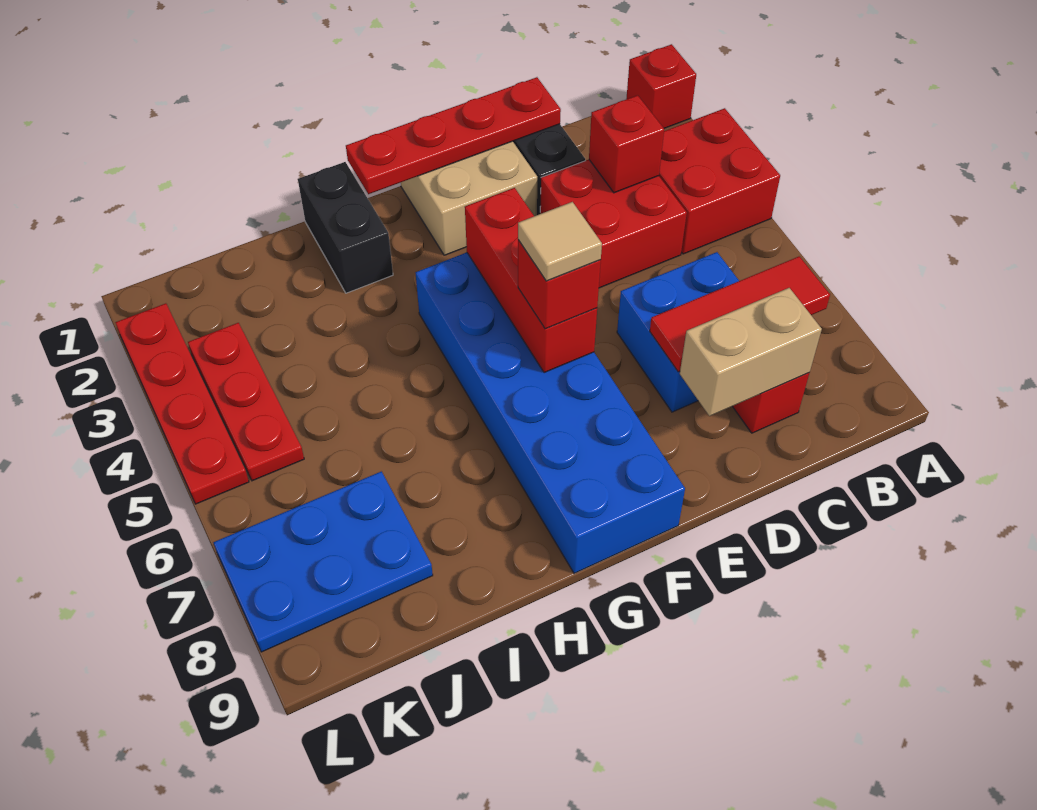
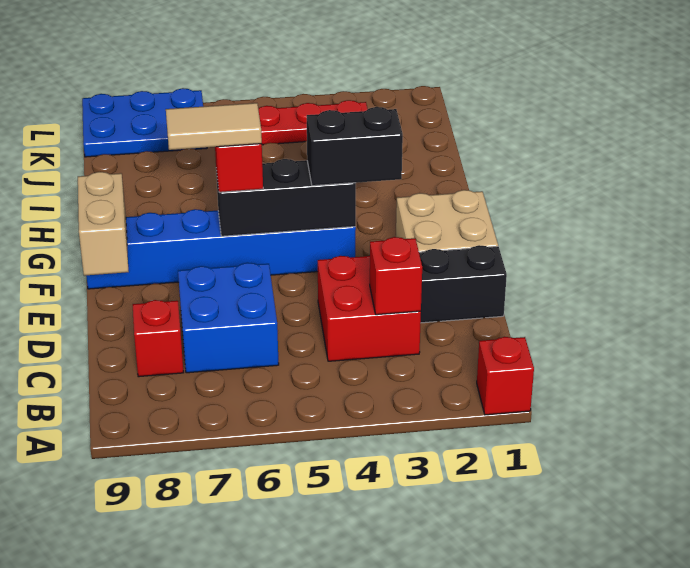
red 2x2 brick [659,108,780,254] -> none
red 1x3 tile [650,256,830,372] -> none
tan 1x2 brick [680,288,822,416] -> tan 1x2 brick moved to [78,172,129,276]
red 1x4 plate [346,77,561,194] -> none
blue 2x6 brick [416,253,685,573] -> blue 1x6 brick [86,209,356,289]
red 1x3 brick [465,188,597,373] -> black 1x3 brick [216,159,356,236]
tan 1x1 tile [518,202,602,281] -> tan 1x2 tile [166,103,262,150]
black 1x2 brick [298,162,393,293] -> black 1x2 brick moved to [307,107,403,186]
blue 2x3 plate [213,471,433,652] -> blue 2x3 plate turned to [82,88,207,157]
red 1x4 plate [115,303,249,504] -> none

